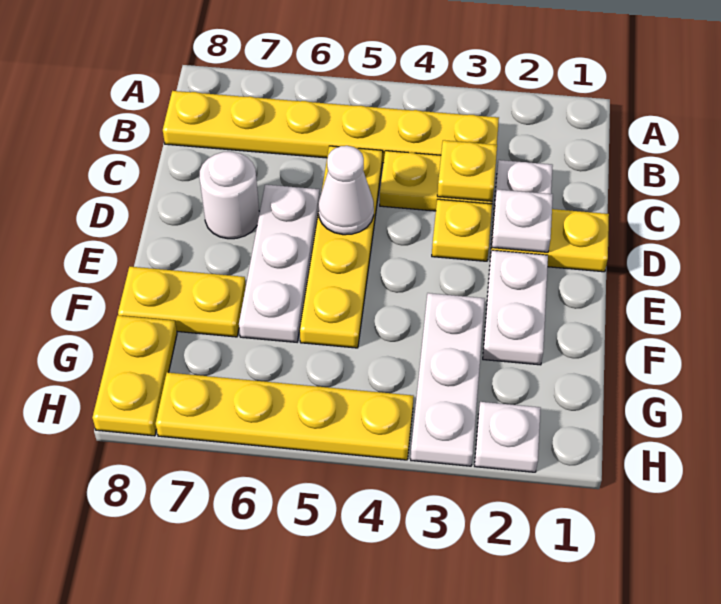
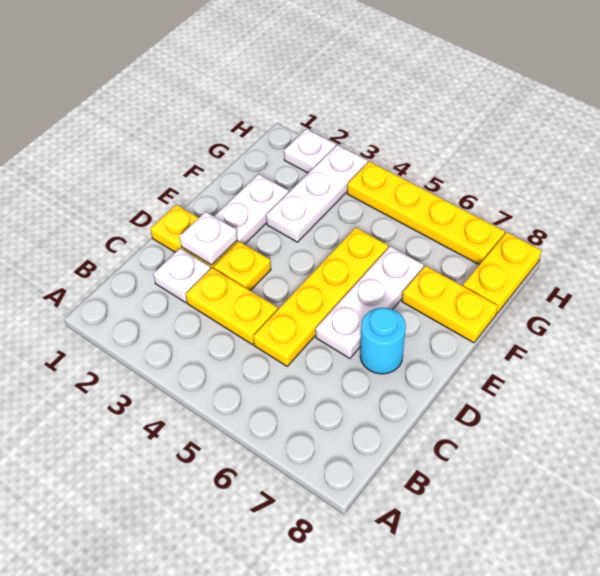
yellow 1x6 plate [163,91,499,163] -> none
yellow 1x1 plate [437,140,497,201] -> none
white 1x1 cone [318,146,374,235] -> none
white 1x1 round brick [199,152,259,239] -> cyan 1x1 round brick [360,308,406,374]

